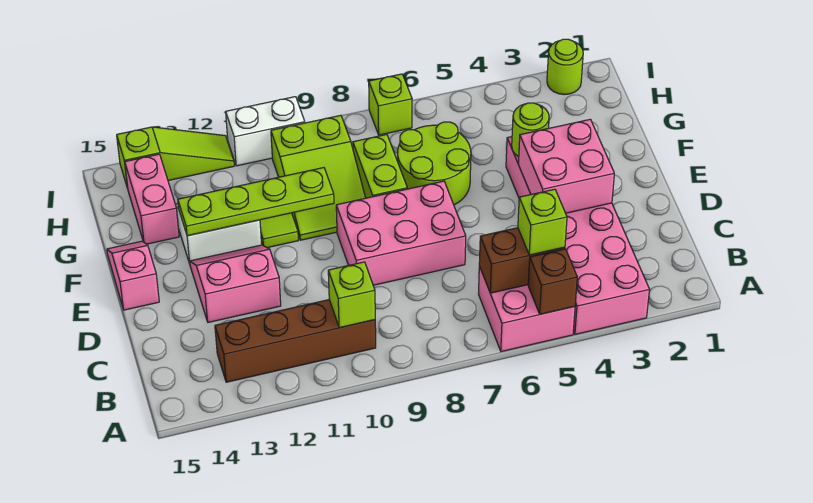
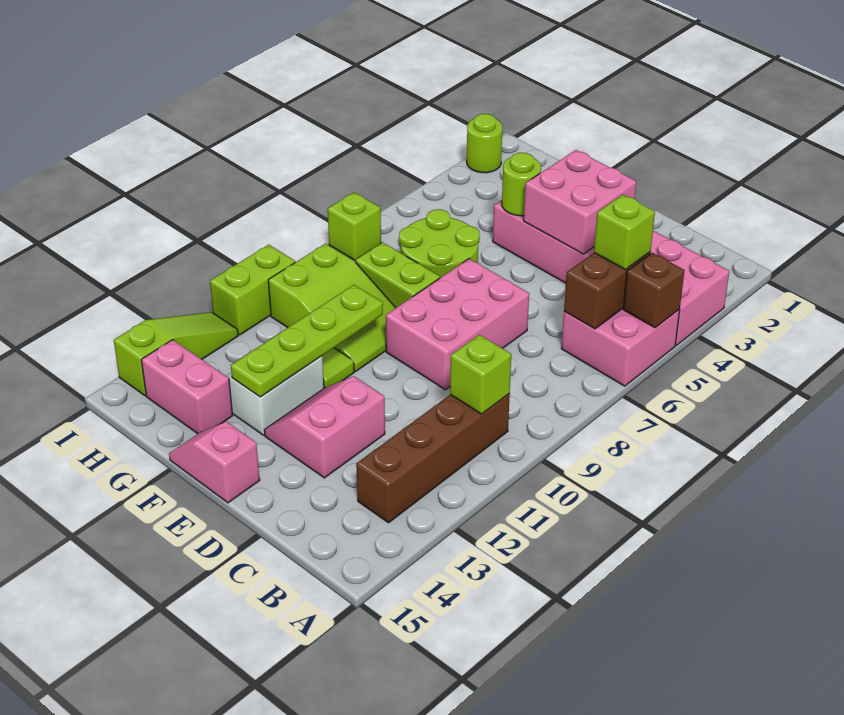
white 1x2 brick [226,97,305,166] -> lime 1x2 brick [210,245,295,335]

